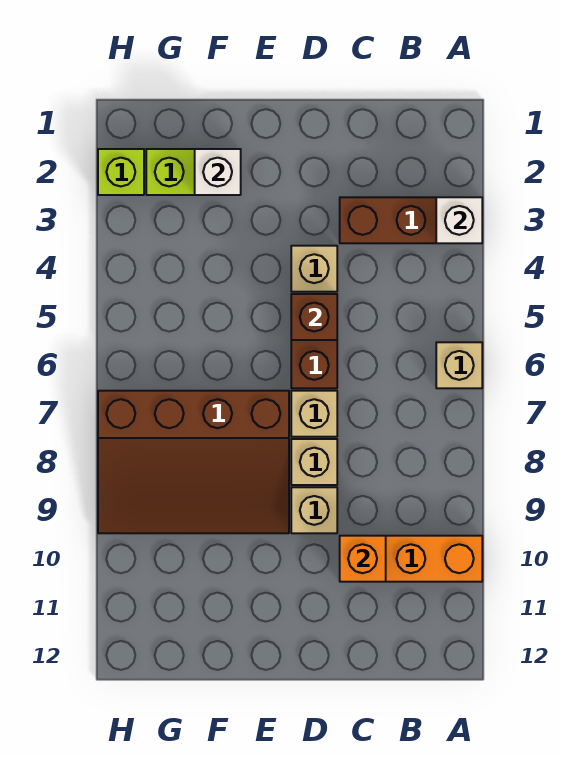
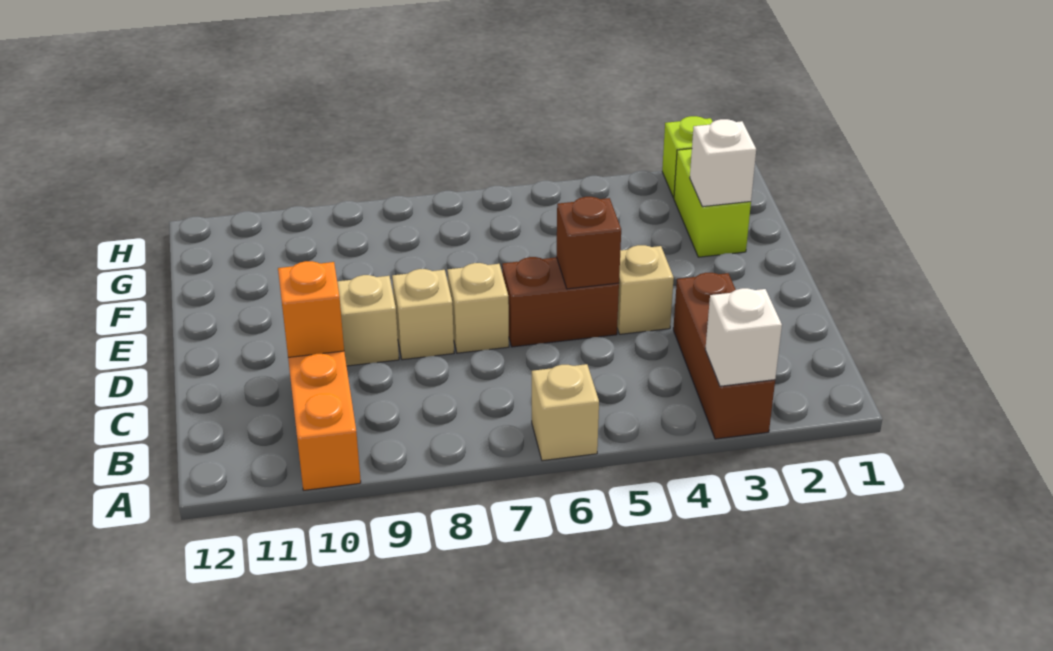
brown 3x4 slope [98,391,289,533] -> none

